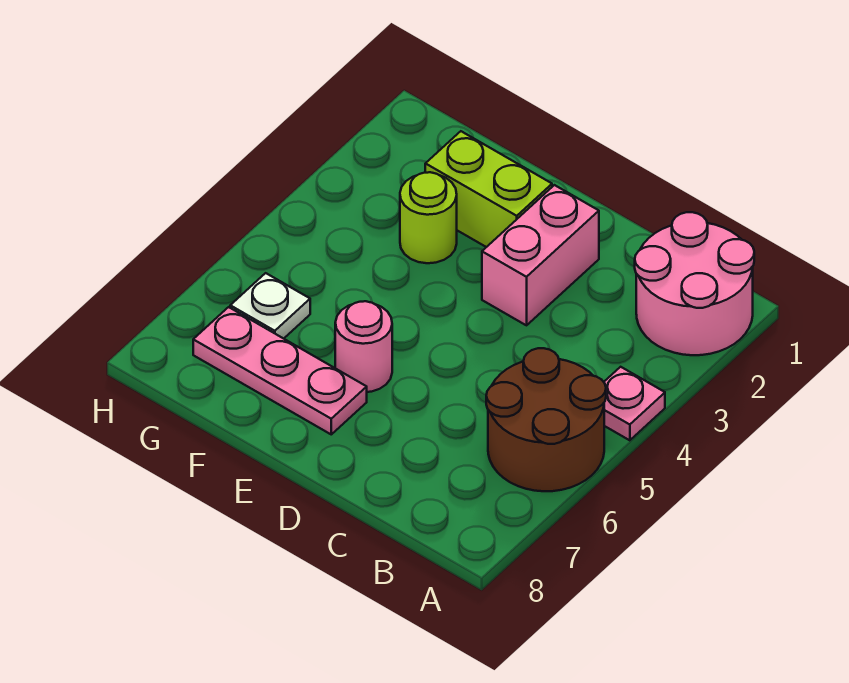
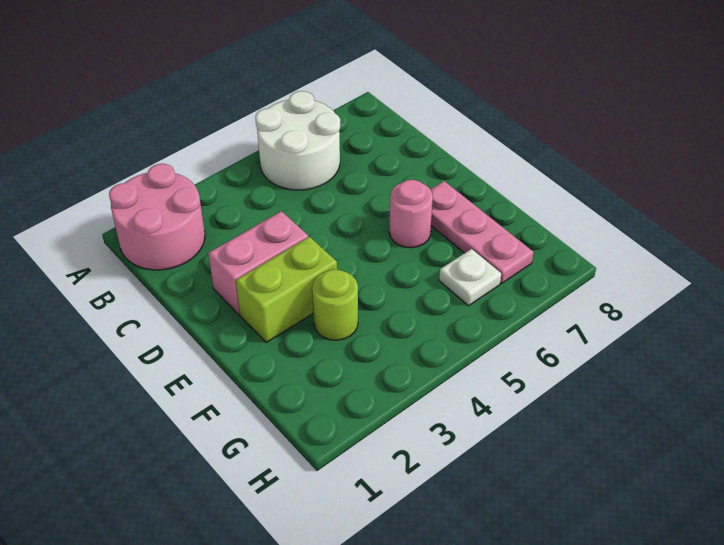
pink 1x1 plate [604,367,665,440] -> none
brown 2x2 round brick [486,348,606,491] -> white 2x2 round brick [255,91,340,190]
lime 1x2 brick [425,131,552,247] -> lime 1x2 brick turned to [236,237,337,342]

